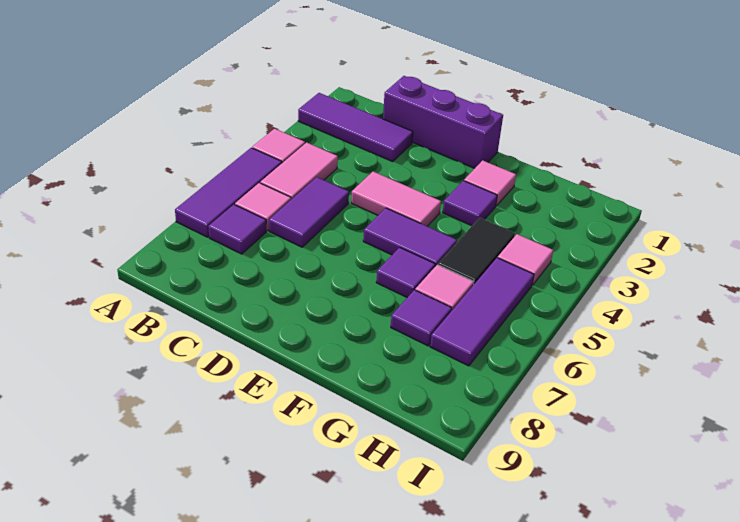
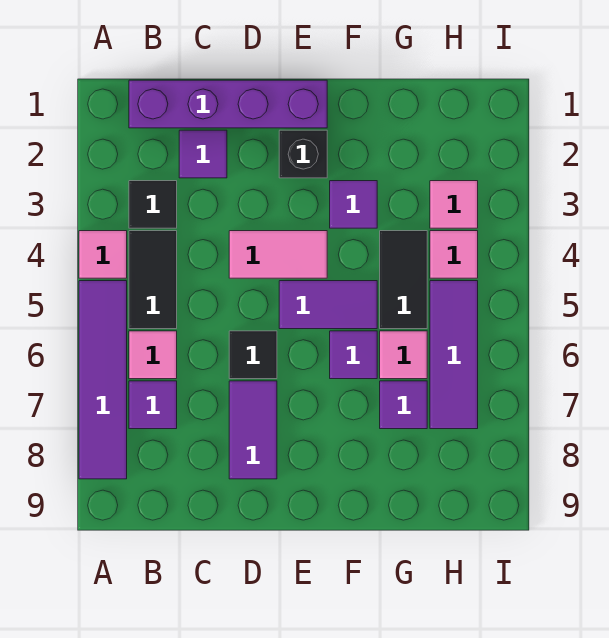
purple 1x3 tile [298,93,413,162] -> purple 1x1 tile [179,130,227,178]
purple 1x3 tile [175,148,282,237] -> purple 1x4 tile [79,281,127,479]
none -> black 1x1 tile [129,181,177,228]
pink 1x2 tile [260,142,338,199] -> black 1x2 tile [129,231,177,329]
purple 1x3 brick [383,76,503,168] -> purple 1x4 brick [129,80,327,128]
purple 1x2 tile [269,177,349,247] -> purple 1x2 tile moved to [229,381,277,479]
none -> black 1x1 tile [229,331,277,379]
none -> black 1x1 brick [279,130,327,178]
pink 1x1 tile [464,160,516,206] -> pink 1x1 tile moved to [430,181,478,228]

